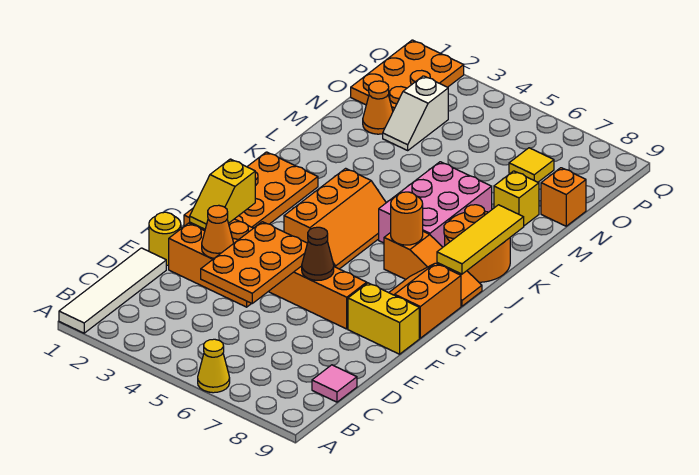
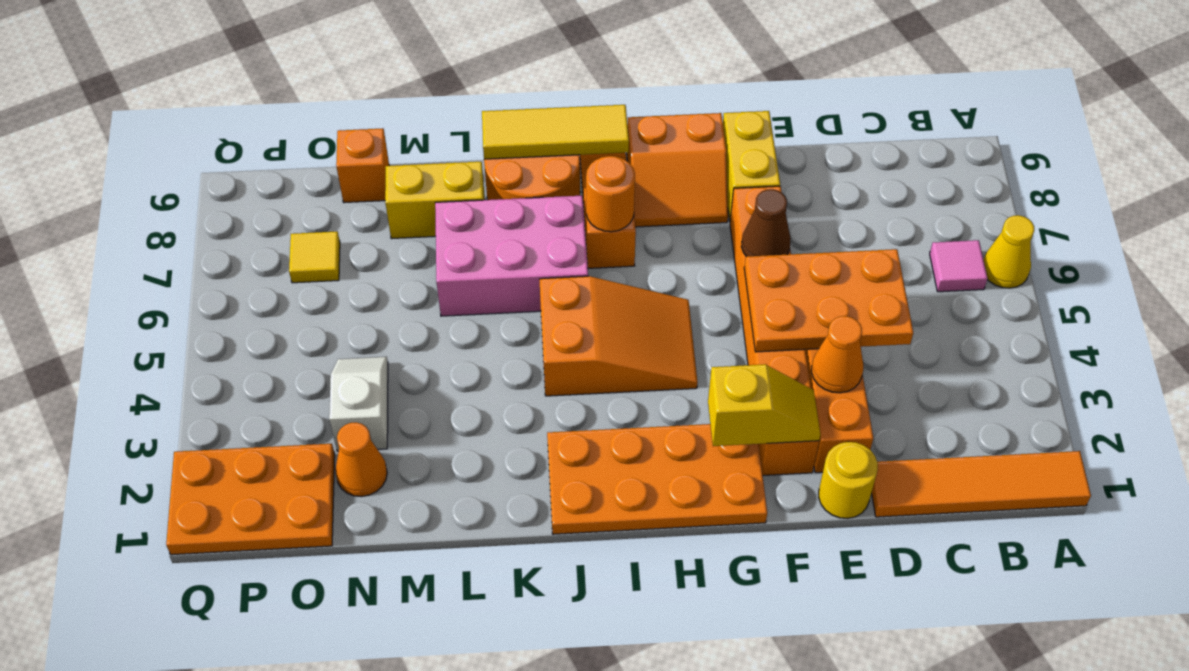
white 1x4 tile [59,248,166,333] -> orange 1x4 tile [872,451,1091,517]
pink 1x1 tile [312,365,357,402] -> pink 1x1 tile moved to [930,240,988,292]
orange 2x3 slope [284,168,386,269] -> orange 2x3 slope turned to [539,276,698,396]
yellow 1x1 brick [494,171,539,226] -> yellow 1x2 brick [385,162,485,239]
white 1x2 slope [383,76,448,150] -> white 1x2 slope turned to [329,357,388,451]

